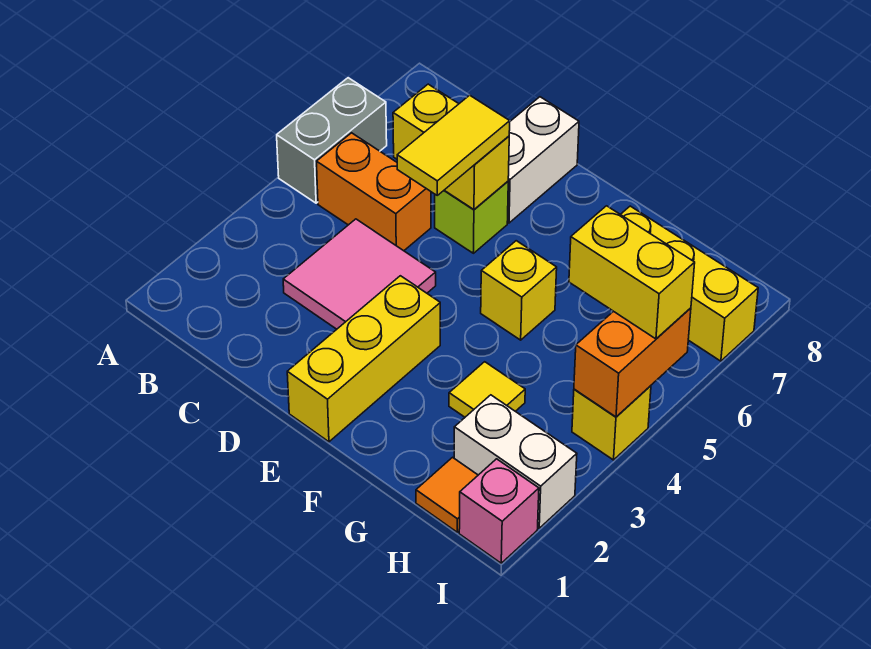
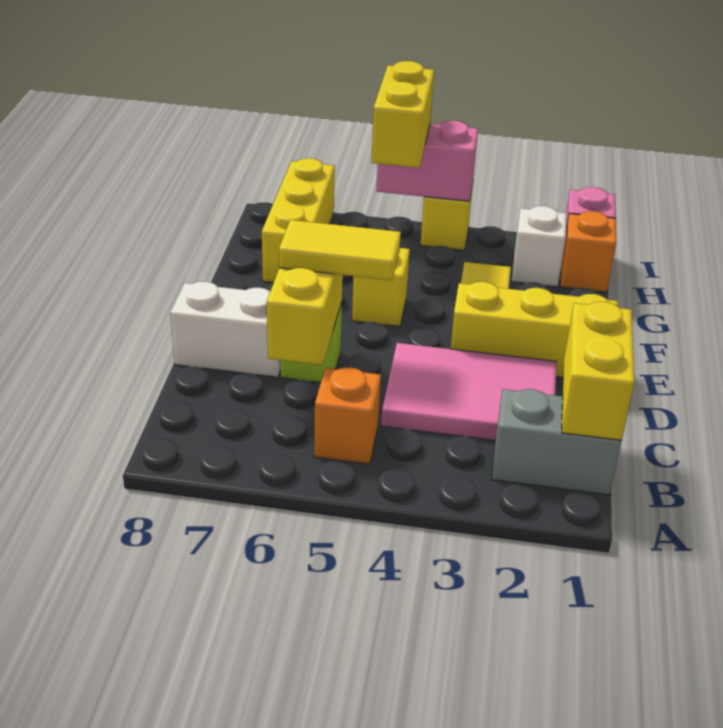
grey 1x2 brick [277,78,387,203] -> grey 1x2 brick moved to [492,389,622,495]
none -> yellow 1x2 brick [562,302,635,440]
orange 1x2 brick [317,133,431,251] -> orange 1x1 brick [314,367,381,464]
pink 2x2 tile [283,219,436,329] -> pink 2x3 tile [381,343,556,441]
orange 1x1 tile [416,457,478,532] -> orange 1x1 brick [560,211,616,292]
white 1x2 brick [454,395,577,528] -> white 1x1 brick [511,206,567,287]
orange 1x2 brick [574,308,691,417] -> pink 1x2 brick [376,121,478,201]

